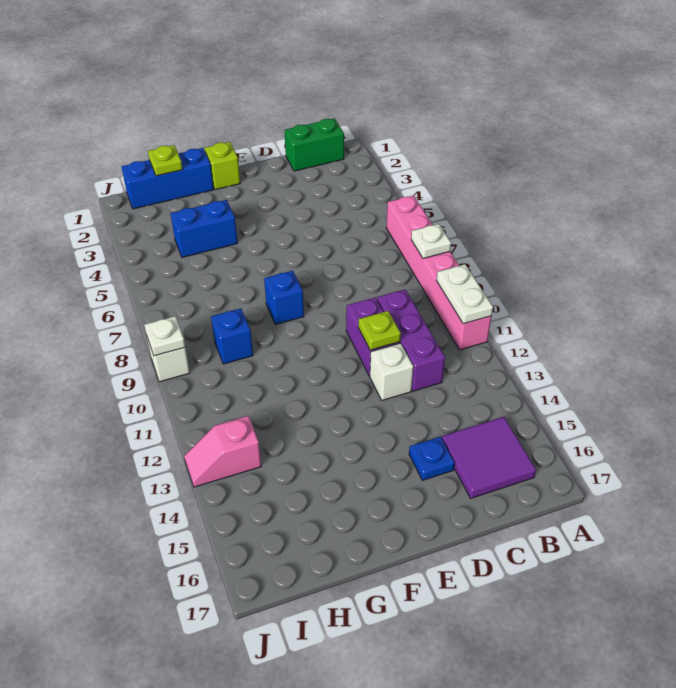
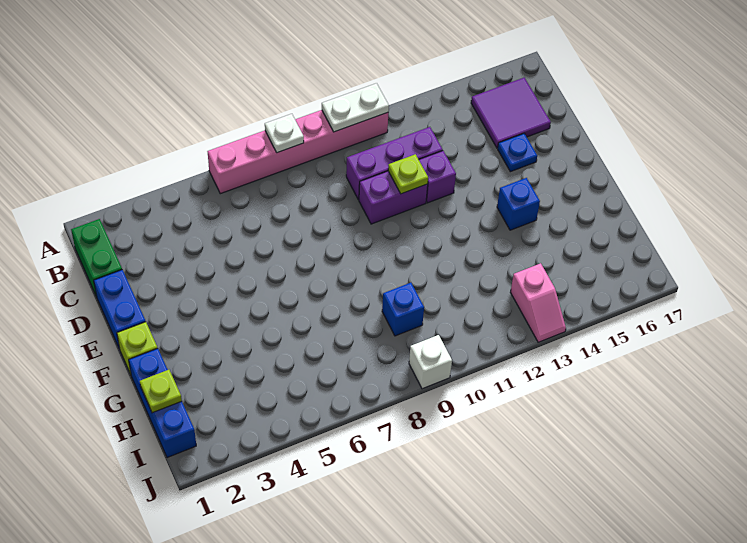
white 1x1 brick [370,343,413,400] -> purple 1x1 brick [419,151,456,203]
blue 1x1 brick [264,271,304,324] -> blue 1x1 brick moved to [497,178,540,230]
blue 1x2 brick [170,200,237,257] -> blue 1x2 brick moved to [94,270,146,349]
white 1x1 plate [144,316,185,356] -> none

